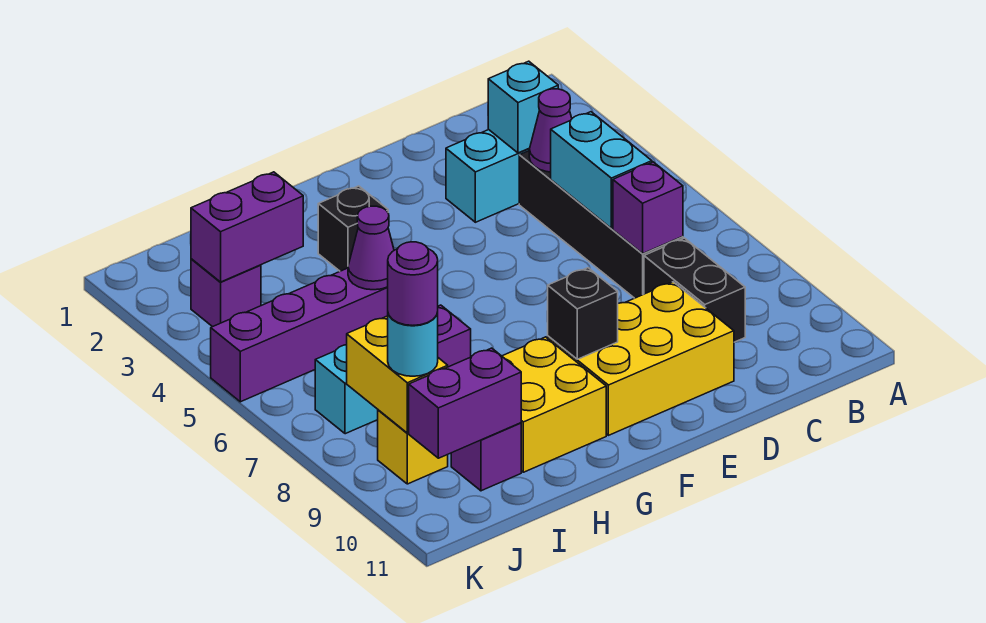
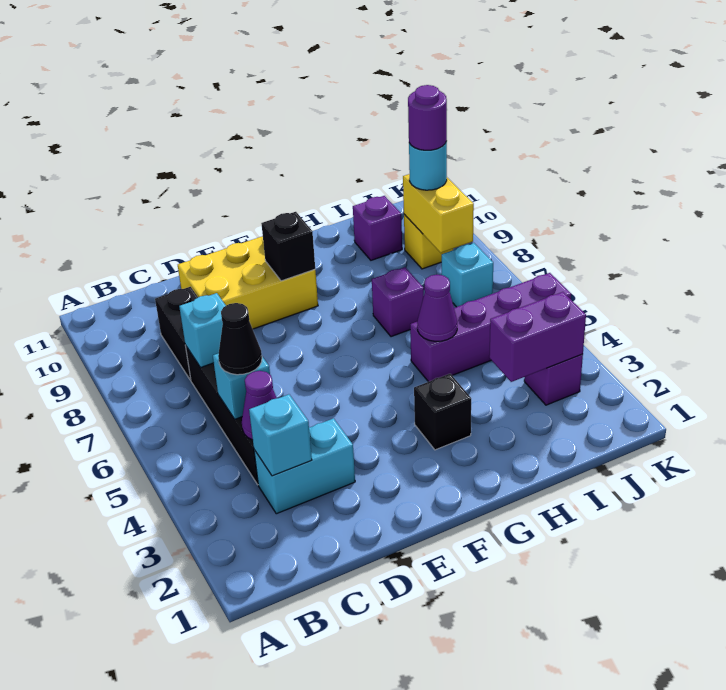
cyan 1x2 brick [551,112,652,228] -> cyan 1x1 brick [213,353,270,419]
none -> black 1x1 cone [218,303,262,375]
purple 1x1 brick [613,162,683,254] -> cyan 1x1 brick [179,293,226,367]
yellow 2x2 brick [502,337,606,472] -> none
purple 1x2 brick [409,348,521,458] -> none

